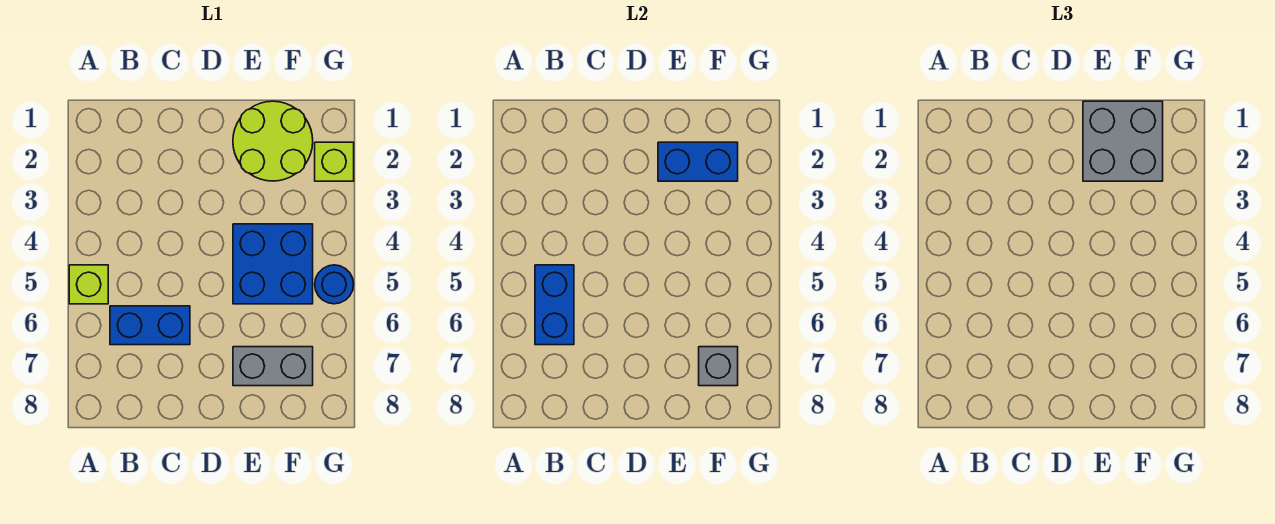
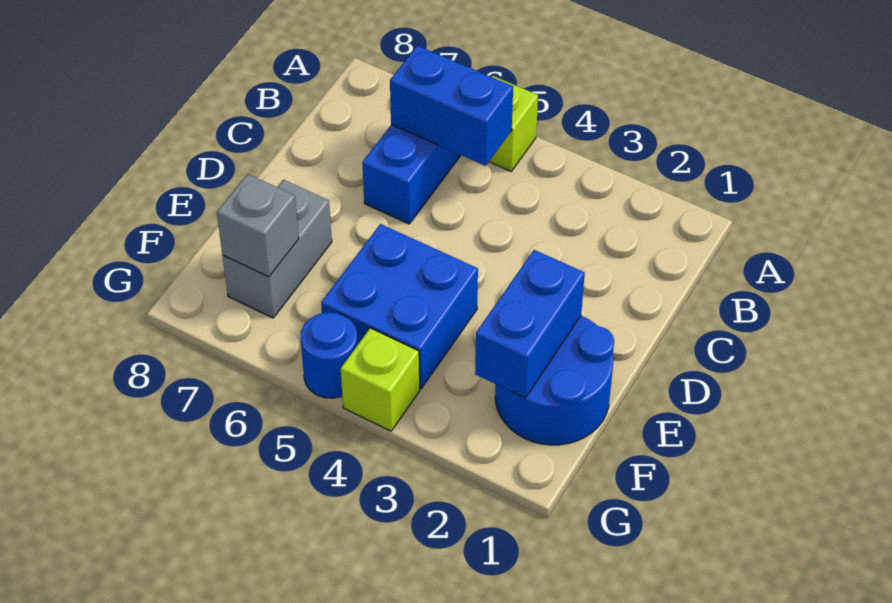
lime 2x2 round brick [233,101,313,181] -> blue 2x2 round brick [495,316,614,445]
grey 2x2 brick [1083,101,1163,181] -> none
lime 1x1 brick [315,142,354,181] -> lime 1x1 brick moved to [341,328,420,431]

